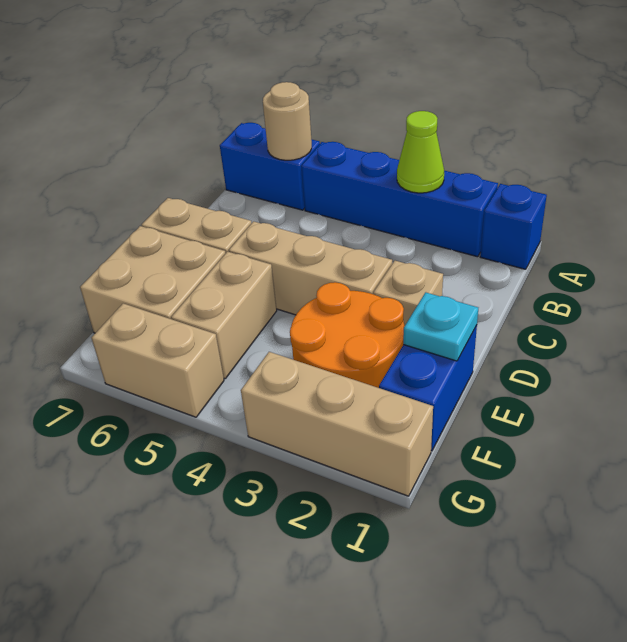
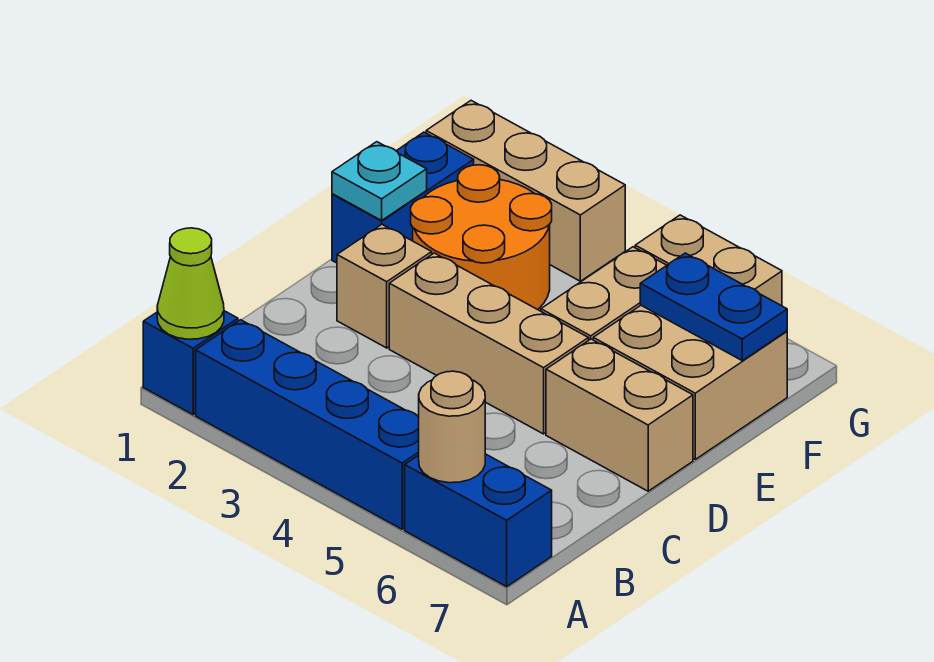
lime 1x1 cone [397,111,444,193] -> lime 1x1 cone moved to [157,228,224,339]
none -> blue 1x2 plate [640,253,787,361]

